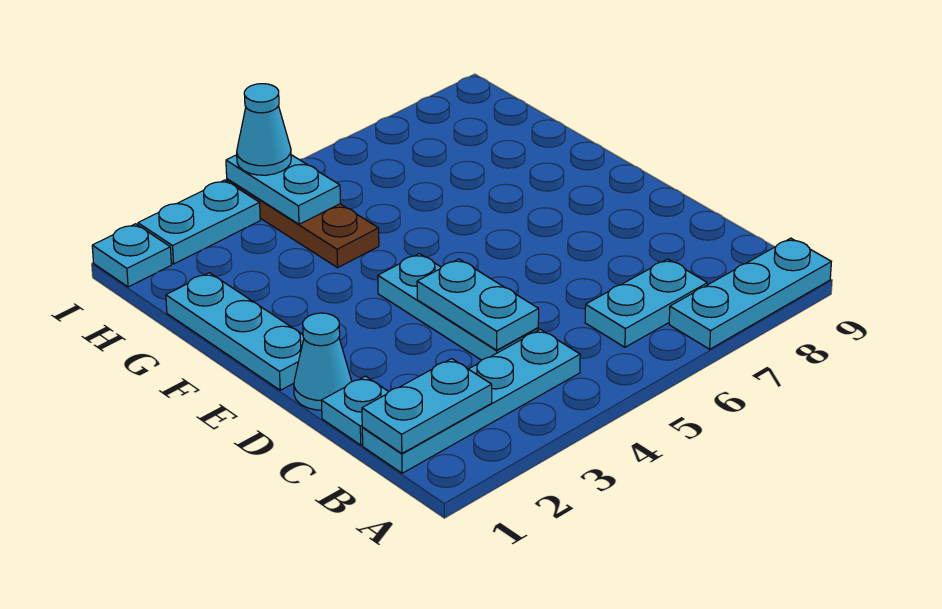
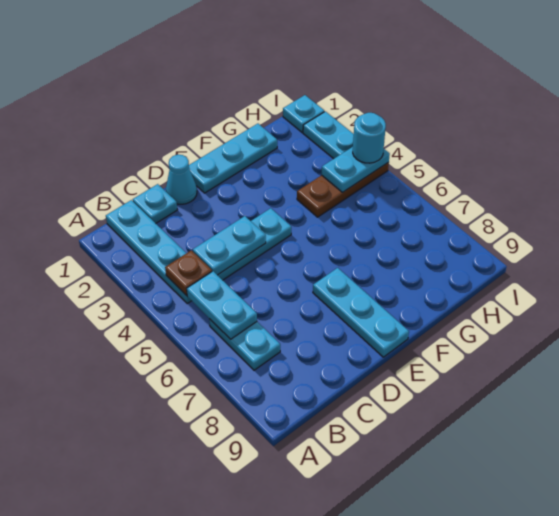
cyan 1x3 plate [669,238,831,349] -> cyan 1x3 plate moved to [313,268,409,357]
cyan 1x2 plate [362,359,492,453] -> cyan 1x2 plate moved to [187,271,257,339]
none -> brown 1x1 plate [165,250,212,295]
cyan 1x1 cone [237,84,291,175] -> cyan 1x1 round brick [353,113,386,163]

